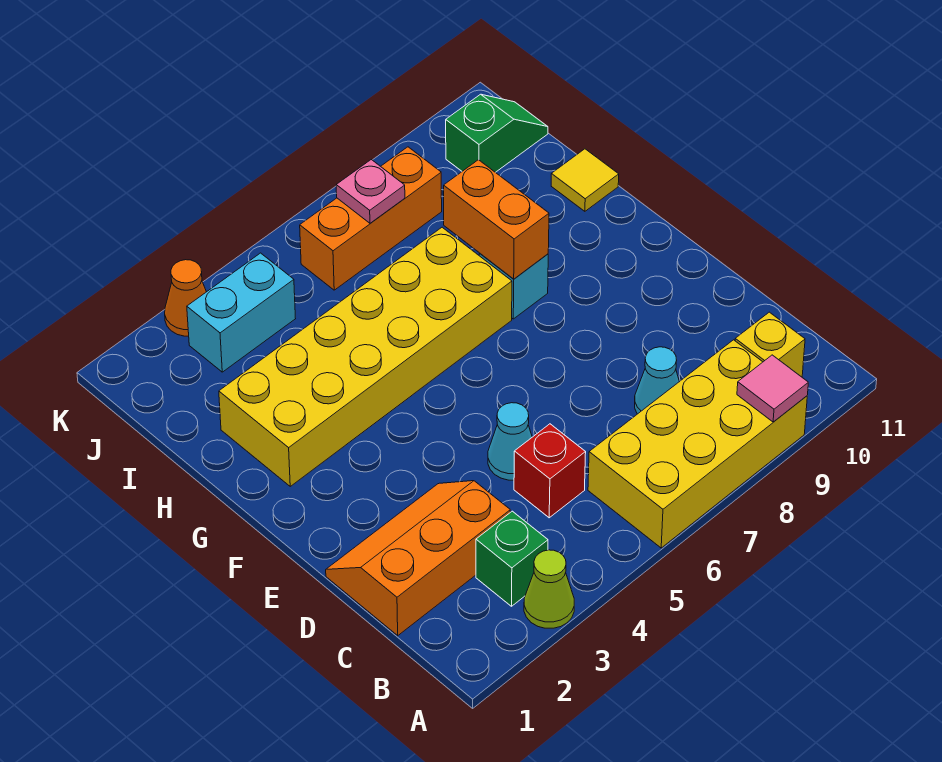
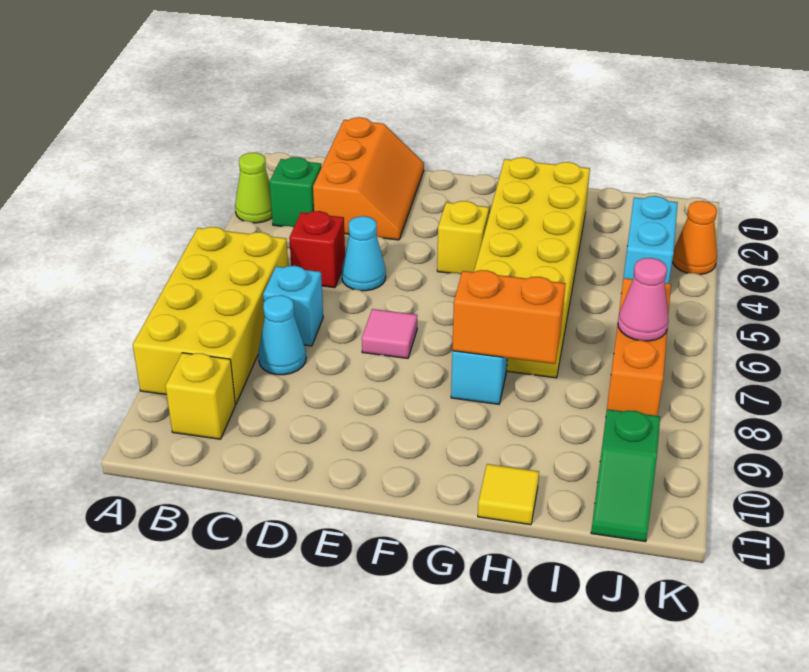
pink 1x1 tile [737,355,808,422] -> pink 1x1 tile moved to [362,309,417,358]
none -> cyan 1x1 brick [263,266,323,346]
none -> yellow 1x1 brick [437,201,489,274]
pink 1x1 plate [336,160,405,223] -> pink 1x1 cone [618,258,669,341]

